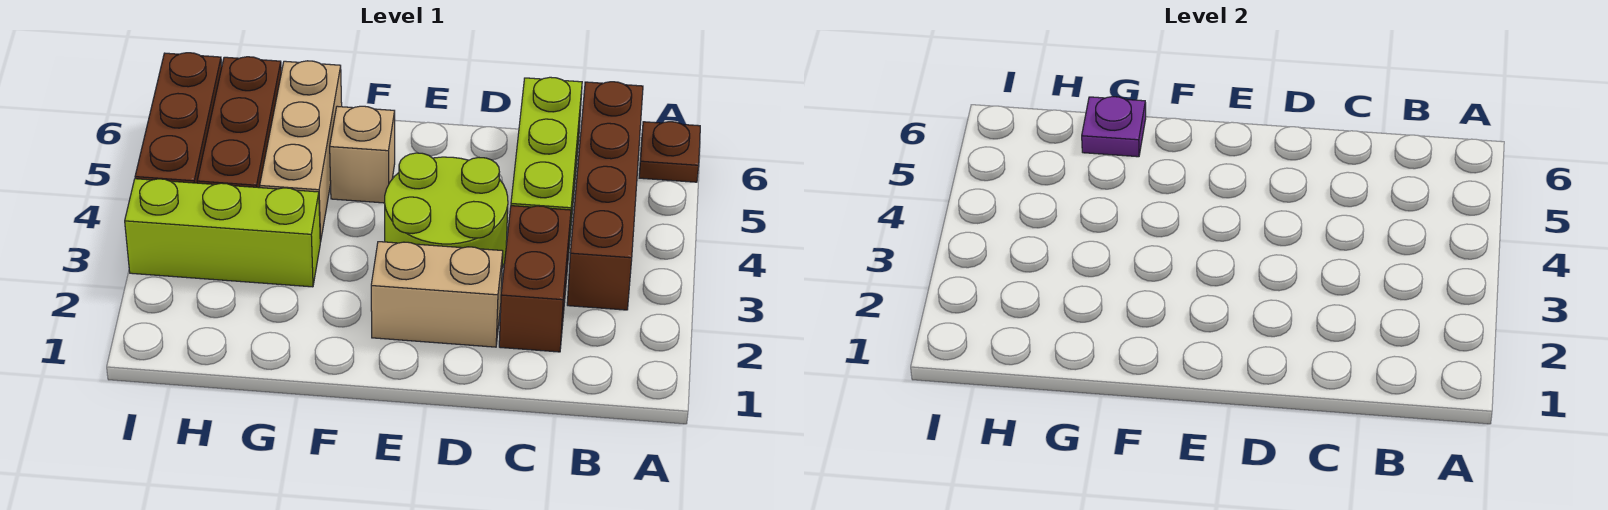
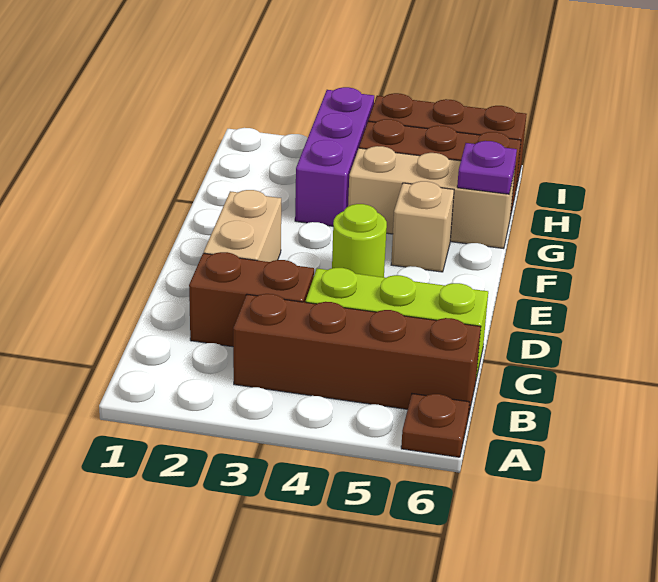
lime 2x2 round brick [385,153,508,267] -> lime 1x1 round brick [332,204,387,277]
lime 1x3 brick [125,179,320,287] -> purple 1x3 brick [295,87,374,226]

